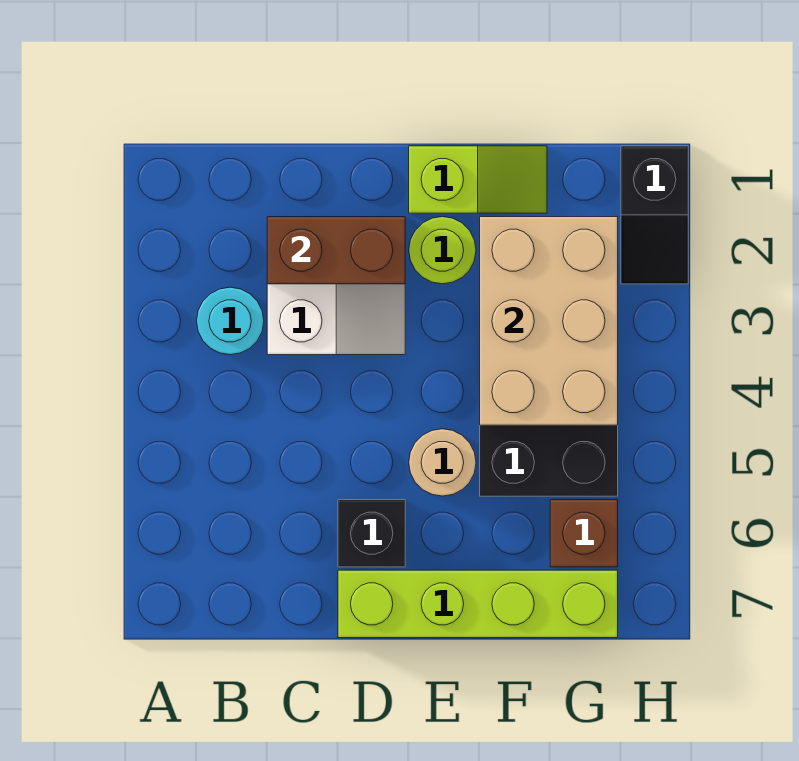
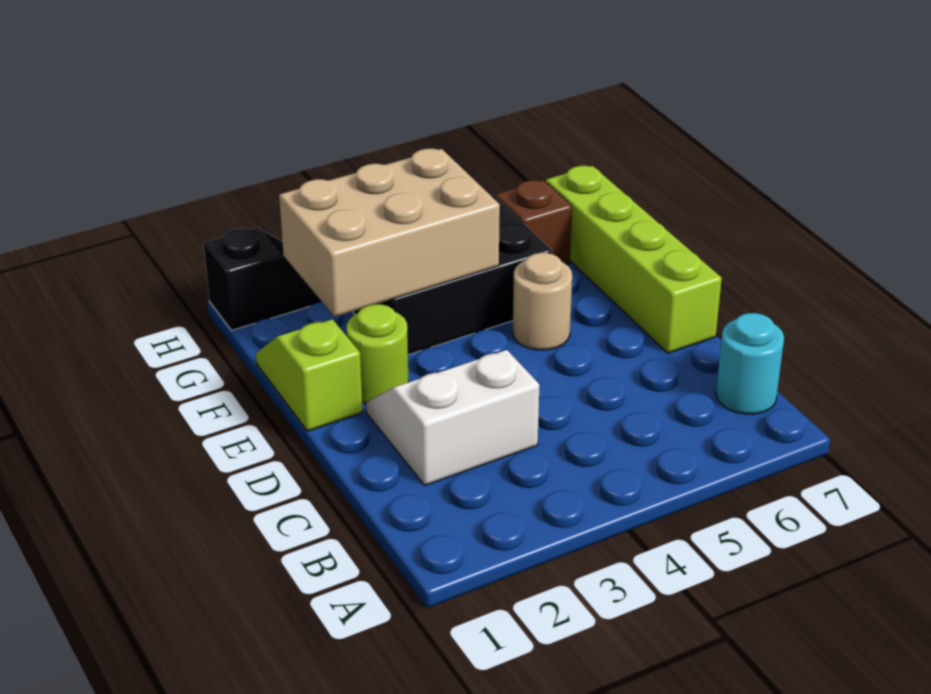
cyan 1x1 round brick [197,287,264,355] -> cyan 1x1 round brick moved to [716,313,784,414]
brown 1x2 brick [267,217,405,284] -> none
black 1x1 brick [338,500,405,567] -> none

